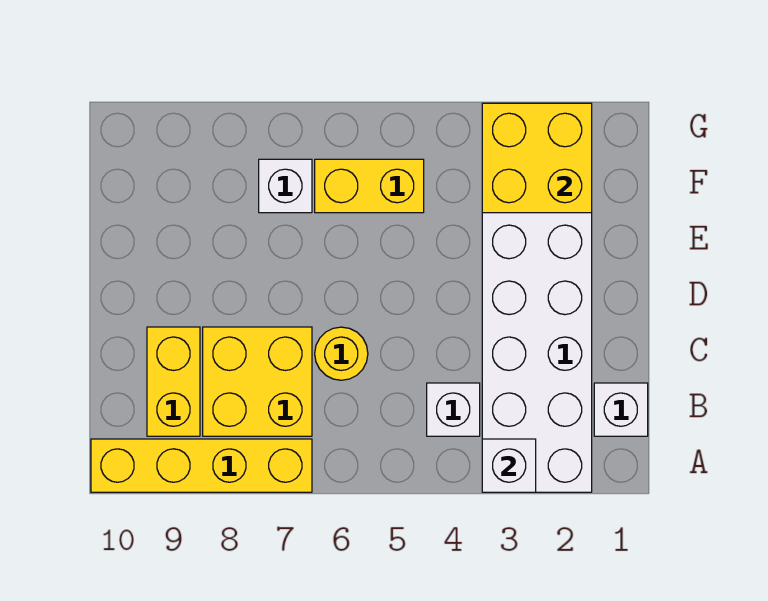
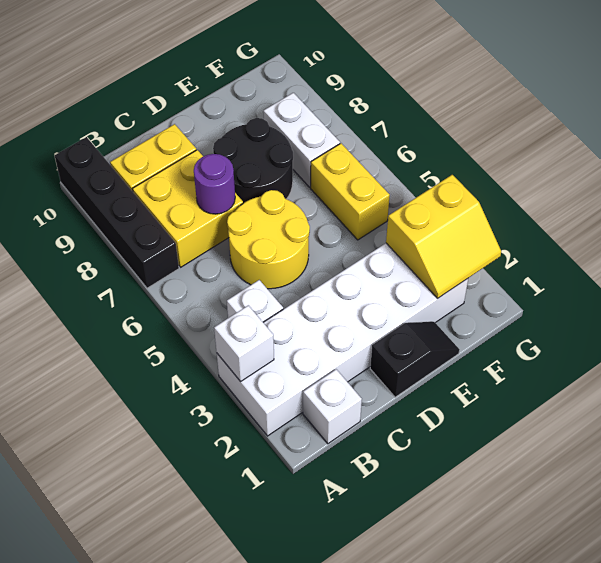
yellow 1x4 brick [91,439,312,492] -> black 1x4 brick [55,137,179,288]
yellow 1x1 round brick [315,327,368,380] -> yellow 2x2 round brick [227,190,310,289]
none -> purple 1x1 round brick [194,154,235,214]
none -> black 1x2 slope [370,322,460,397]
none -> black 2x2 round brick [213,118,293,203]
yellow 2x2 brick [482,103,592,213] -> yellow 2x2 slope [386,175,501,298]
white 1x1 brick [259,159,312,213] -> white 1x2 brick [263,93,340,187]

